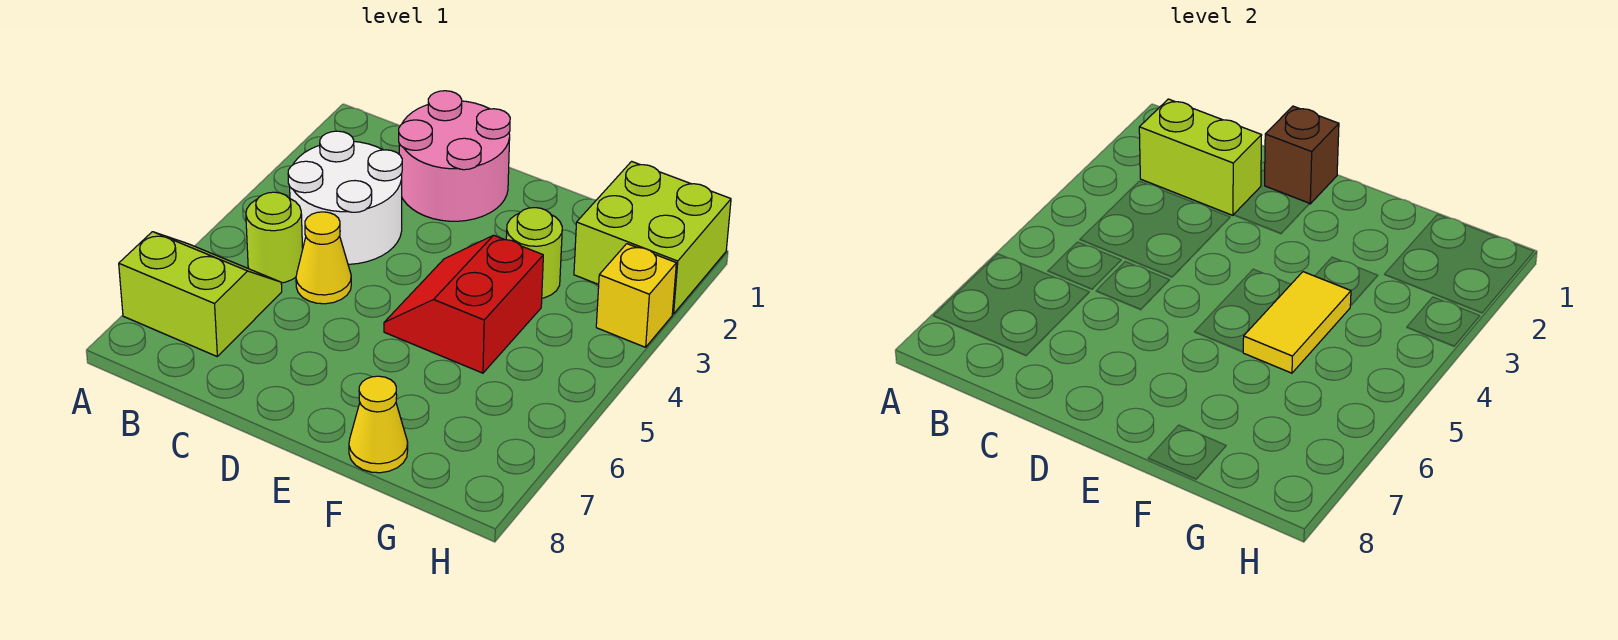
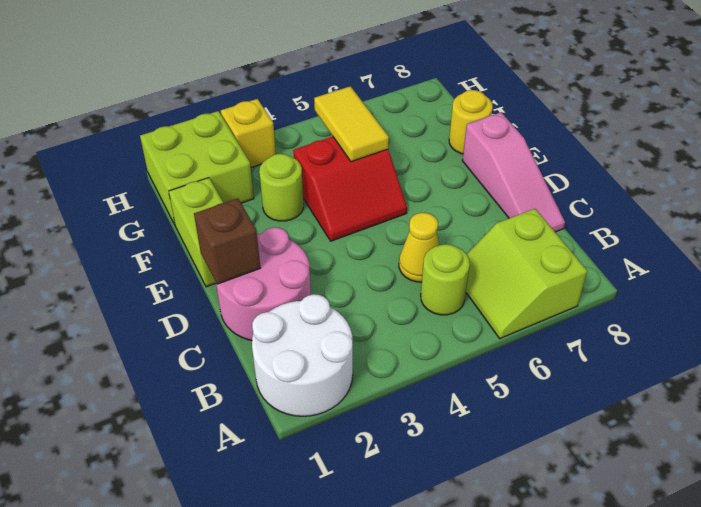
lime 1x2 brick [1139,99,1262,215] -> lime 1x2 brick moved to [169,178,223,287]
white 2x2 round brick [288,131,402,264] -> white 2x2 round brick moved to [252,294,353,416]
none -> pink 1x3 slope [462,112,565,232]
yellow 1x2 tile [1243,272,1351,373] -> yellow 1x2 tile turned to [314,86,389,162]
yellow 1x1 cone [349,376,408,473] -> yellow 1x1 round brick [449,90,493,154]

